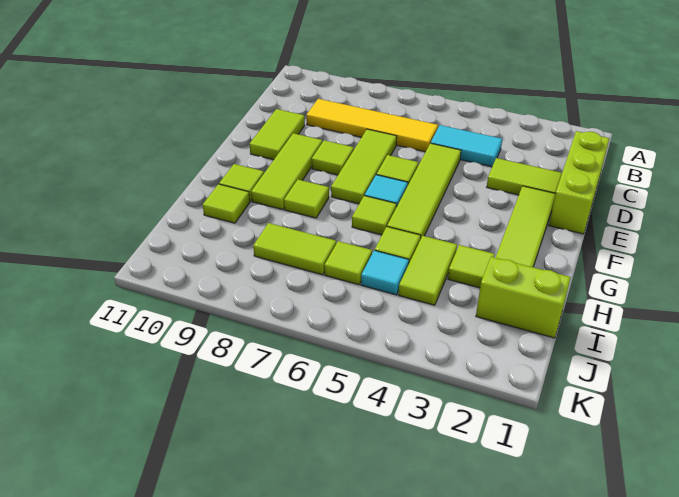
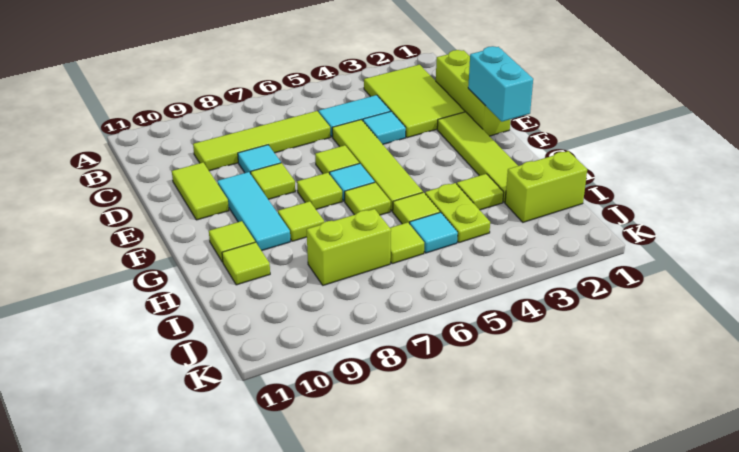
yellow 1x4 tile [307,99,438,152] -> lime 1x4 tile [193,111,330,171]
lime 1x2 tile [487,158,562,195] -> lime 2x3 tile [364,65,465,138]
none -> cyan 1x1 tile [363,112,406,144]
lime 1x3 tile [331,129,397,204] -> lime 1x1 tile [297,173,342,209]
none -> cyan 1x1 tile [238,145,281,174]
none -> cyan 1x2 brick [468,46,533,122]
lime 1x3 tile [251,133,322,210] -> cyan 1x3 tile [217,172,291,251]
lime 1x2 tile [399,236,457,305] -> lime 1x2 plate [425,183,490,243]
lime 1x2 tile [253,223,336,275] -> lime 1x2 brick [307,209,391,285]

